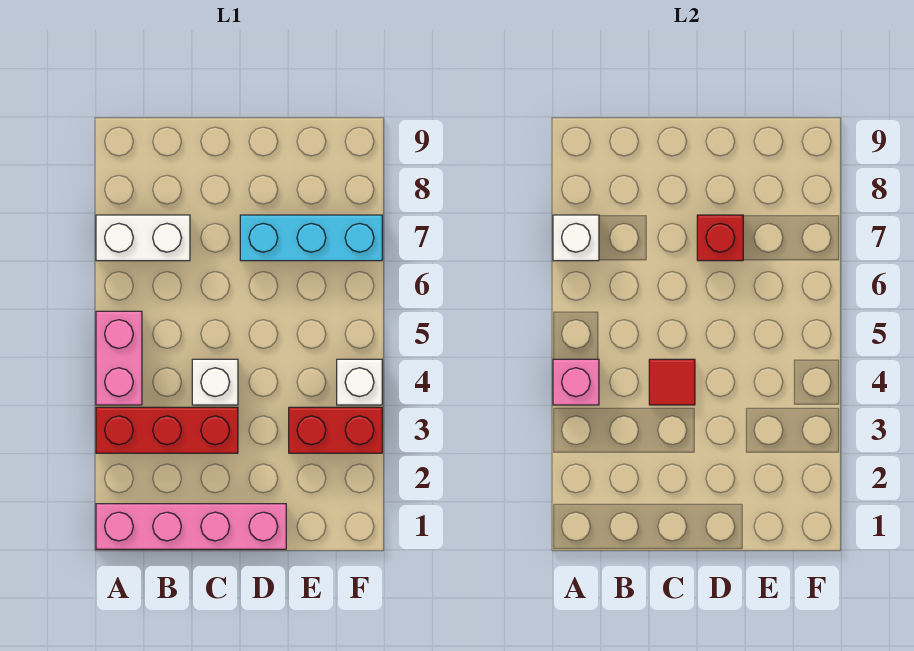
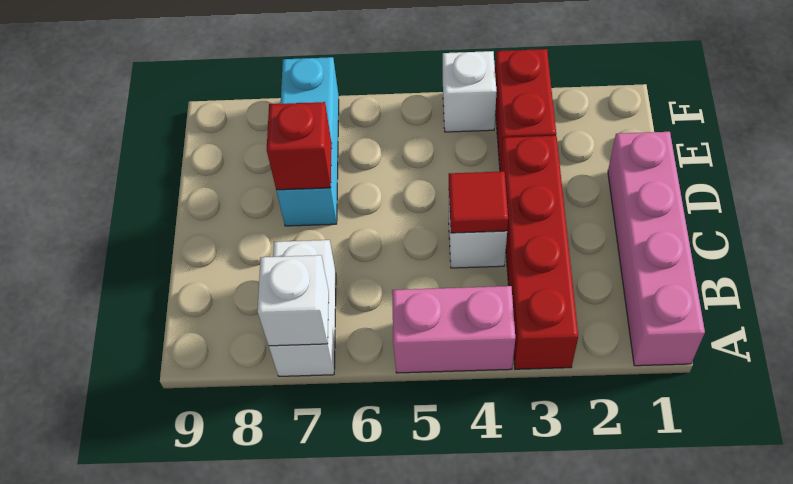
red 1x3 brick [96,407,238,453] -> red 1x4 brick [501,136,578,369]
pink 1x1 brick [553,359,599,405] -> none

